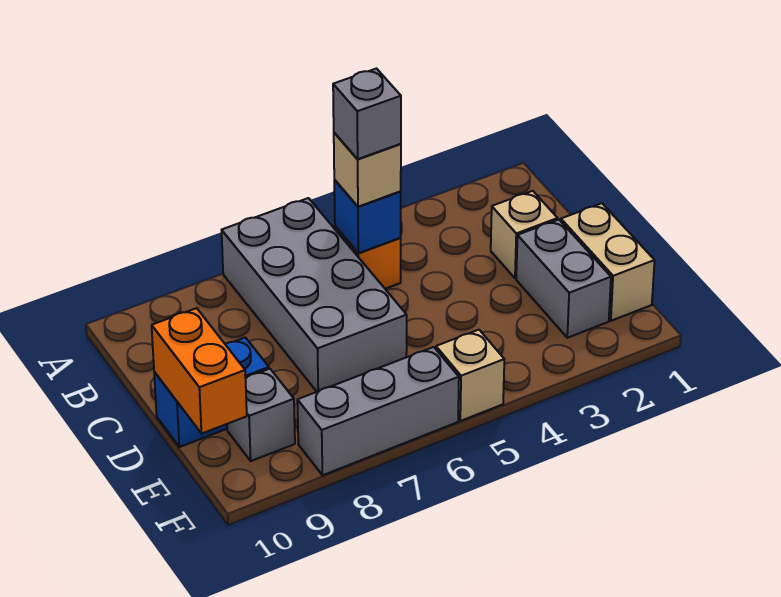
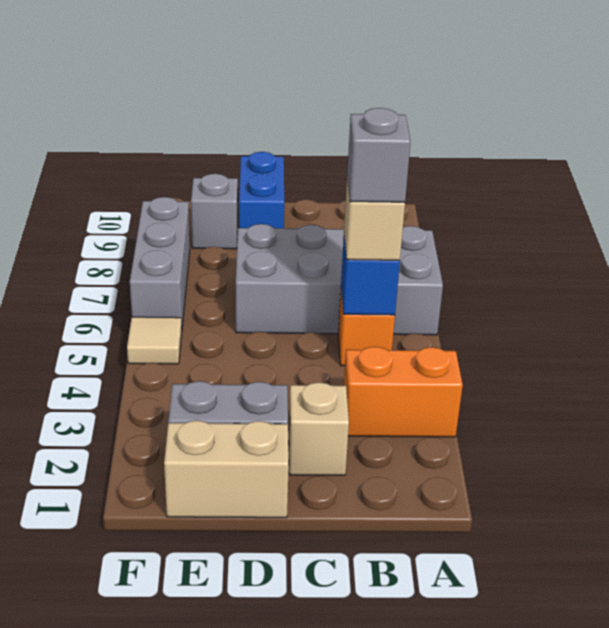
orange 1x2 brick [152,308,247,434] -> orange 1x2 brick moved to [344,347,463,437]
tan 1x1 brick [436,330,504,421] -> tan 1x1 tile [127,317,182,364]

